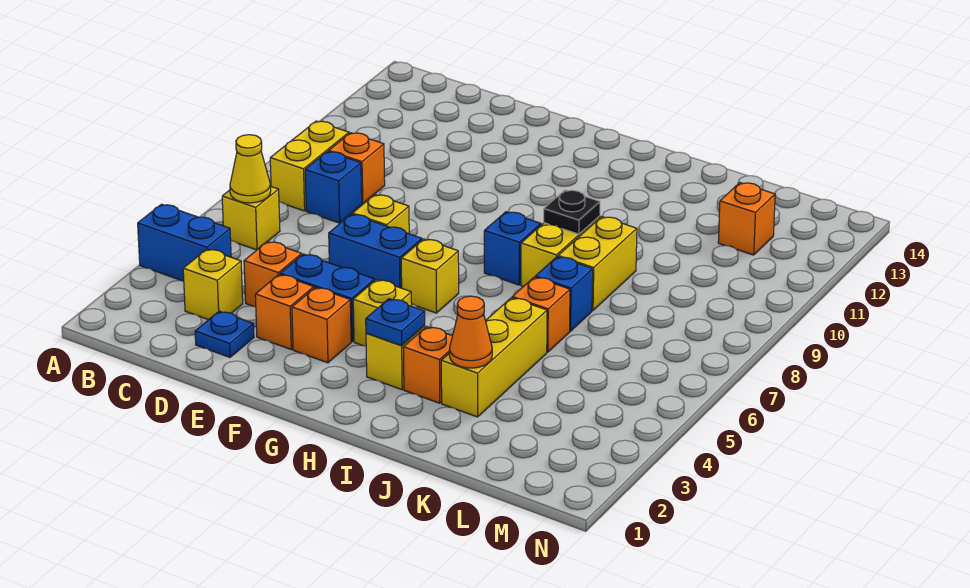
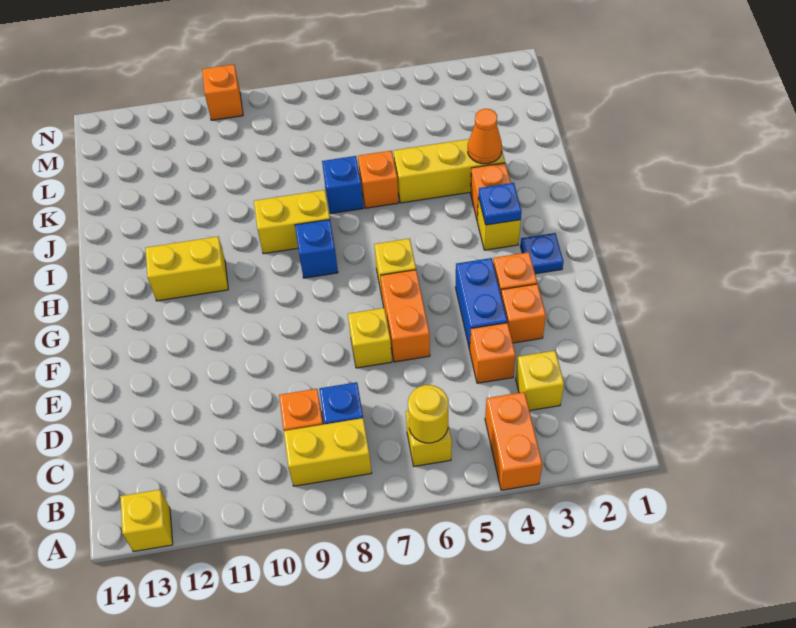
blue 1x2 brick [138,204,231,281] -> orange 1x2 brick [485,392,542,490]
yellow 1x1 cone [230,135,271,203] -> yellow 1x1 round brick [408,385,448,443]
blue 1x1 plate [195,311,254,357] -> blue 1x1 plate moved to [520,233,563,274]
blue 1x2 brick [329,214,422,288] -> orange 1x2 brick [380,270,430,362]
yellow 1x1 brick [353,280,412,346] -> yellow 1x1 brick moved to [120,489,173,552]
black 1x1 plate [544,190,600,234] -> none
yellow 1x2 brick [558,217,637,310] -> yellow 1x2 brick moved to [145,237,228,301]
orange 1x1 brick [718,183,775,255] -> orange 1x1 brick moved to [202,65,243,120]

